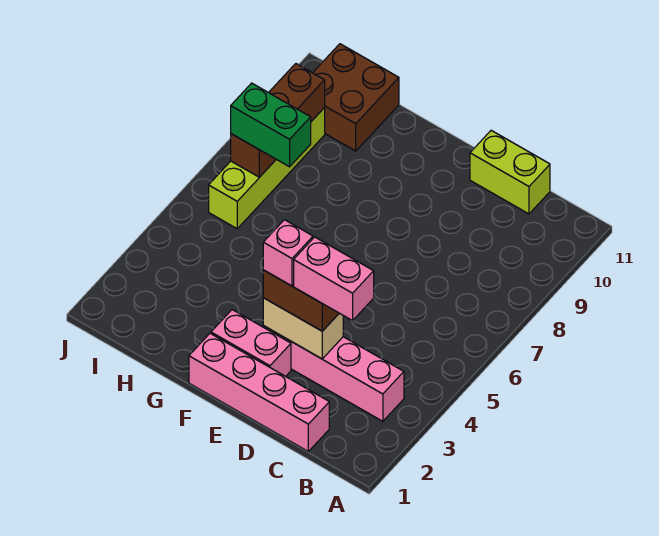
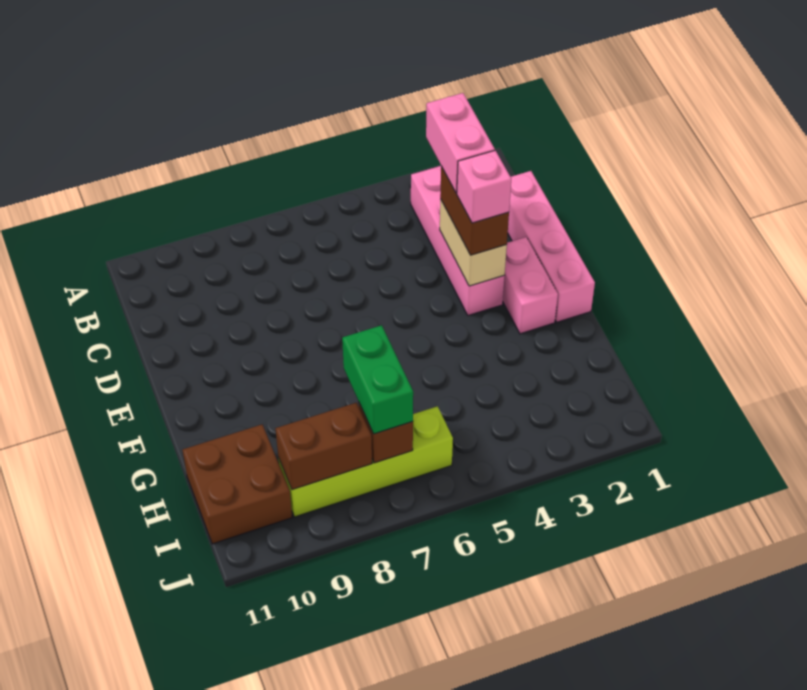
lime 1x2 brick [470,130,550,214] -> none

